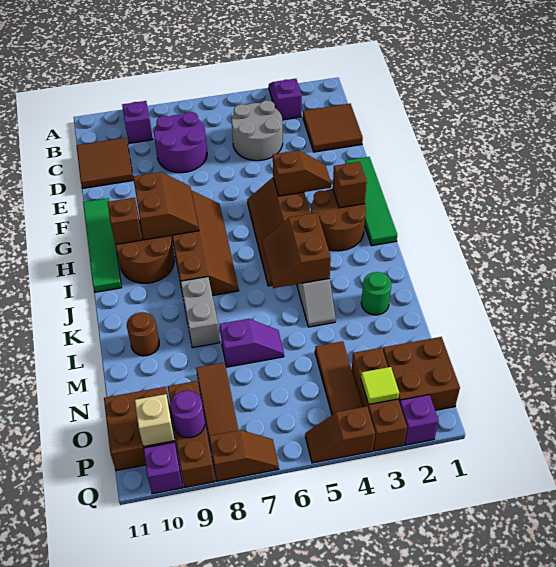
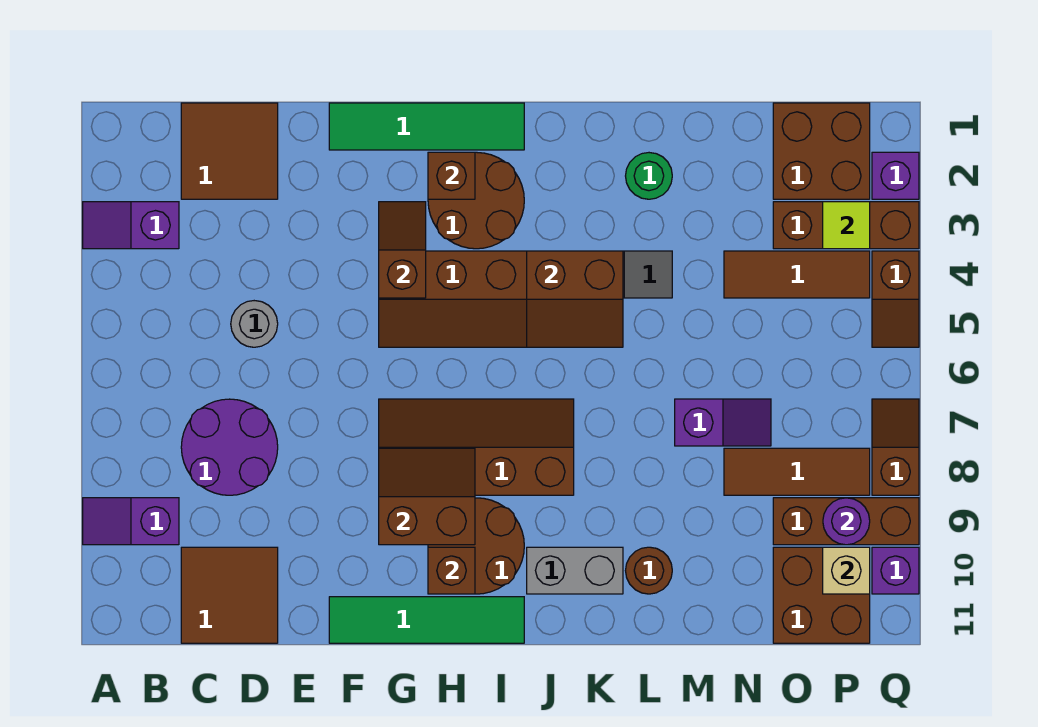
grey 2x2 round brick [232,100,283,161] -> grey 1x1 round brick [231,301,278,347]
grey 1x2 brick [181,277,220,348] -> grey 1x2 brick moved to [527,547,623,594]
purple 1x2 slope [220,319,284,367] -> purple 1x2 slope turned to [675,399,771,446]

